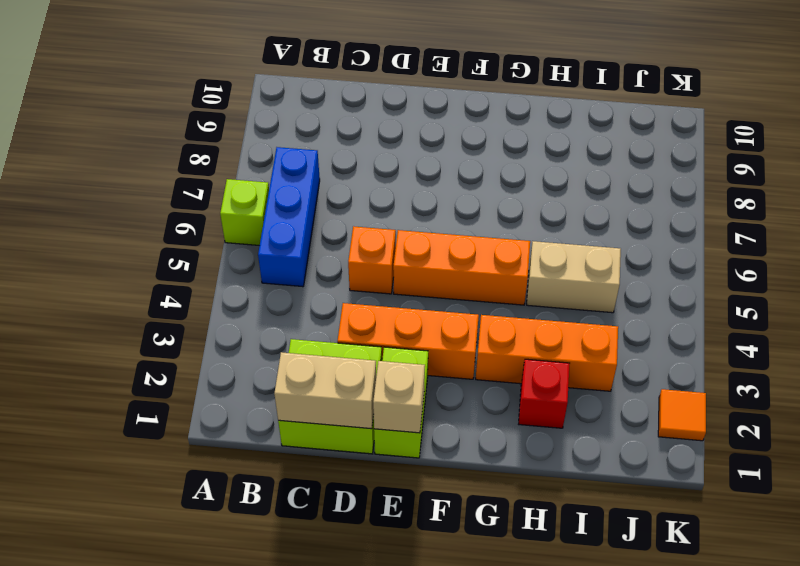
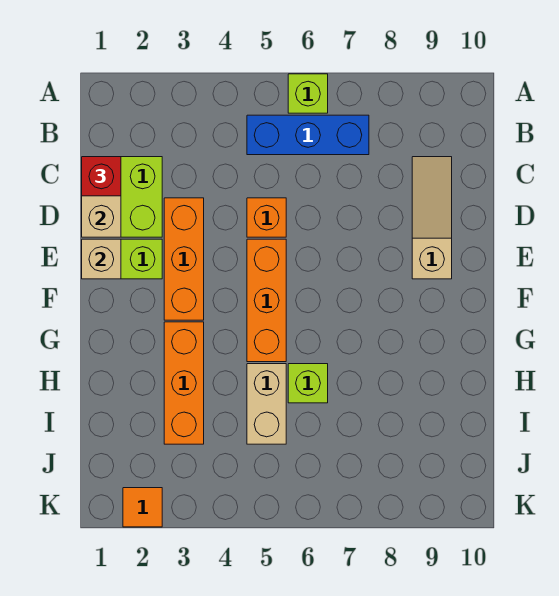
none -> tan 1x3 slope [412,157,452,279]
red 1x1 brick [519,359,570,428] -> red 1x1 brick moved to [82,157,121,196]
none -> lime 1x1 brick [288,364,328,403]

